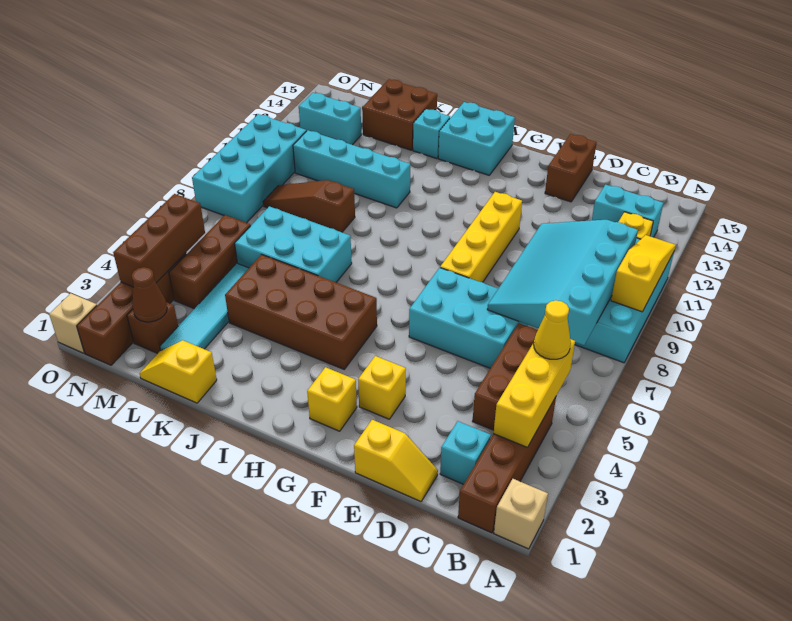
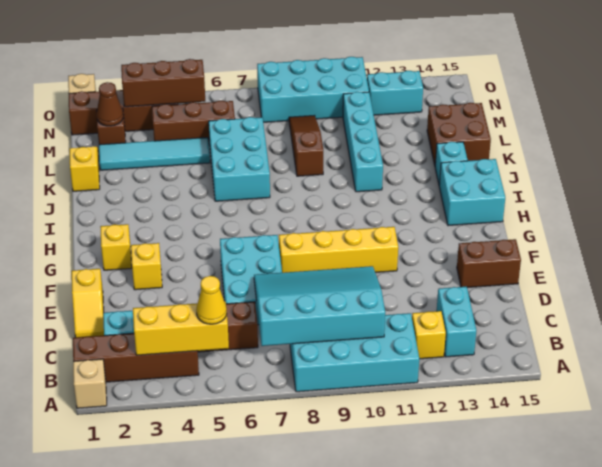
yellow 1x3 slope [611,235,676,312] -> none
brown 2x4 brick [225,255,377,369] -> none
cyan 1x2 brick [299,93,361,145] -> cyan 1x2 brick turned to [367,71,423,115]

